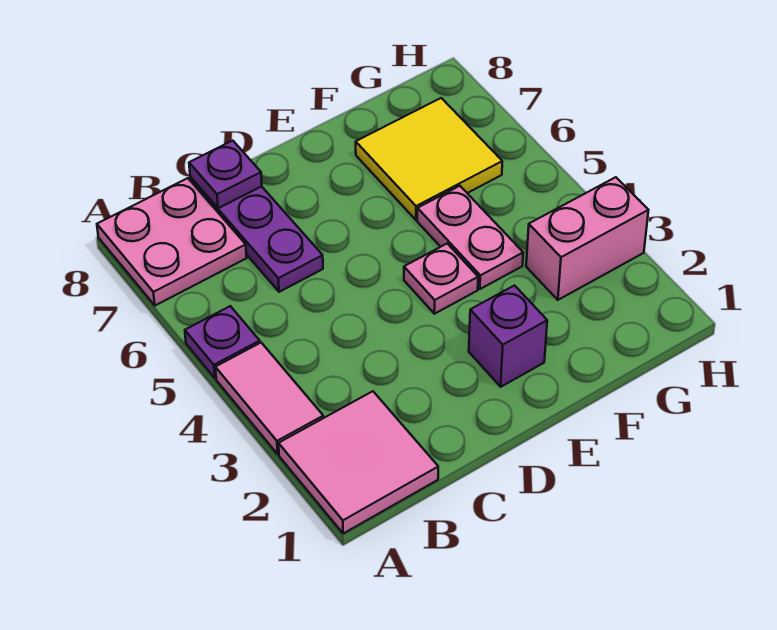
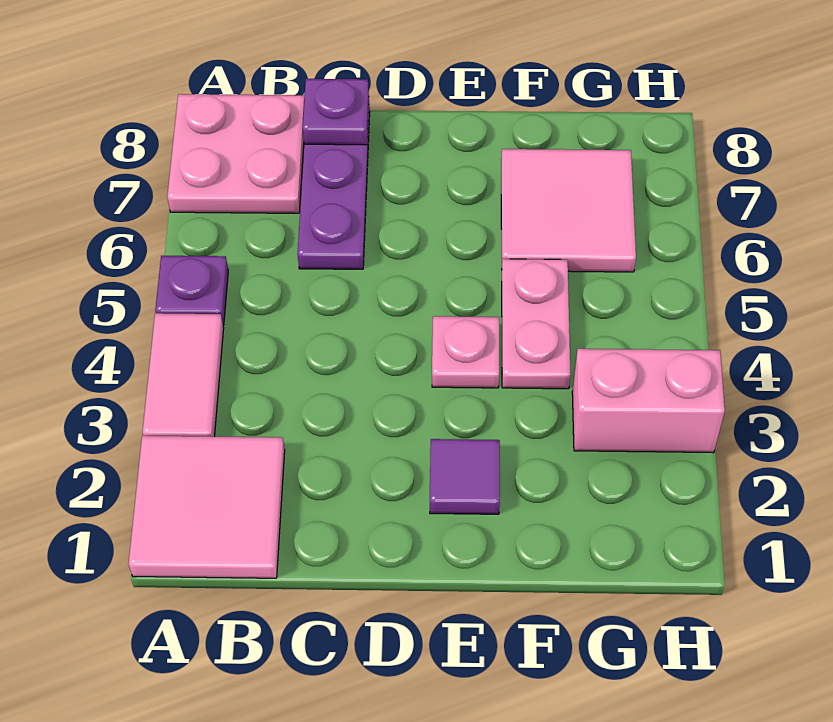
purple 1x1 brick [469,286,547,387] -> purple 1x1 tile [430,439,500,514]
yellow 2x2 tile [356,98,502,220] -> pink 2x2 tile [501,149,636,272]

